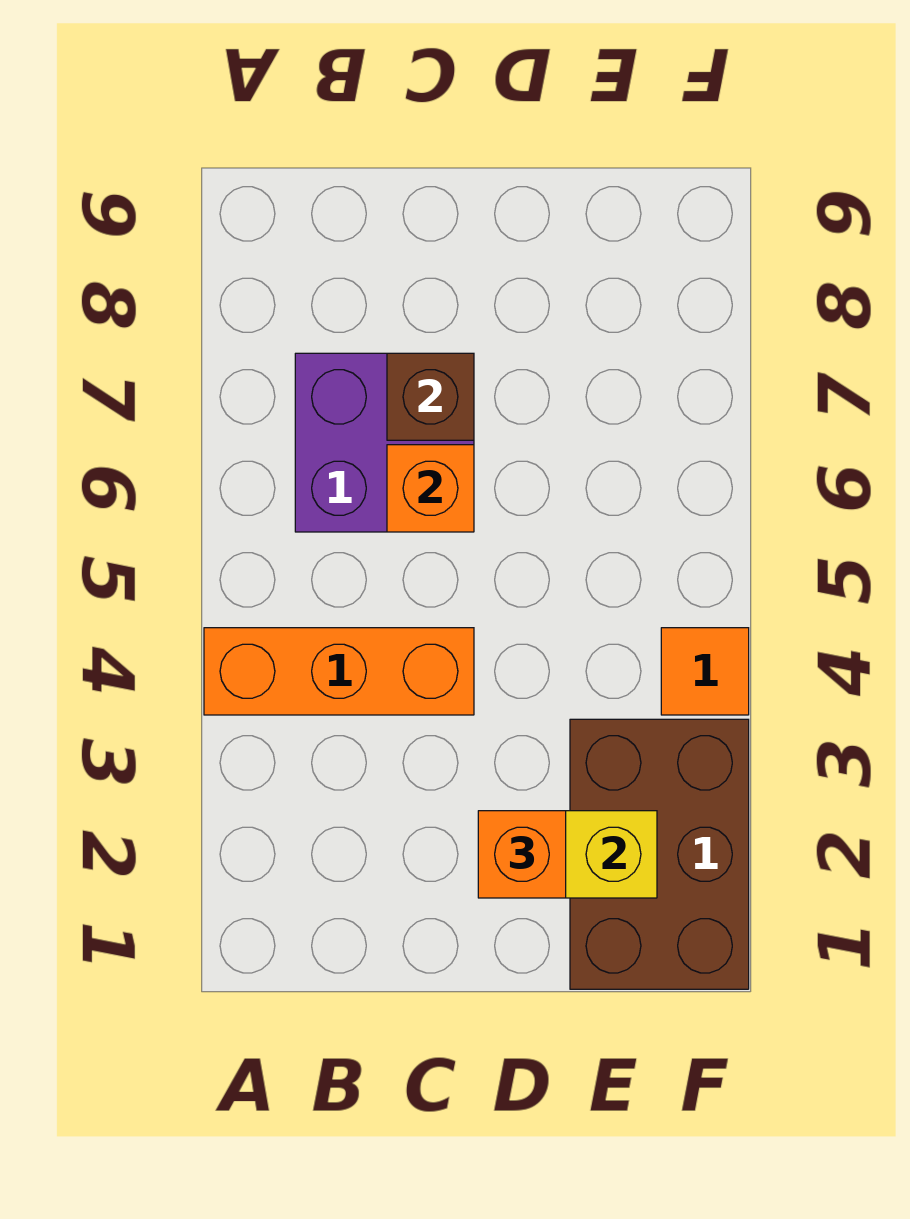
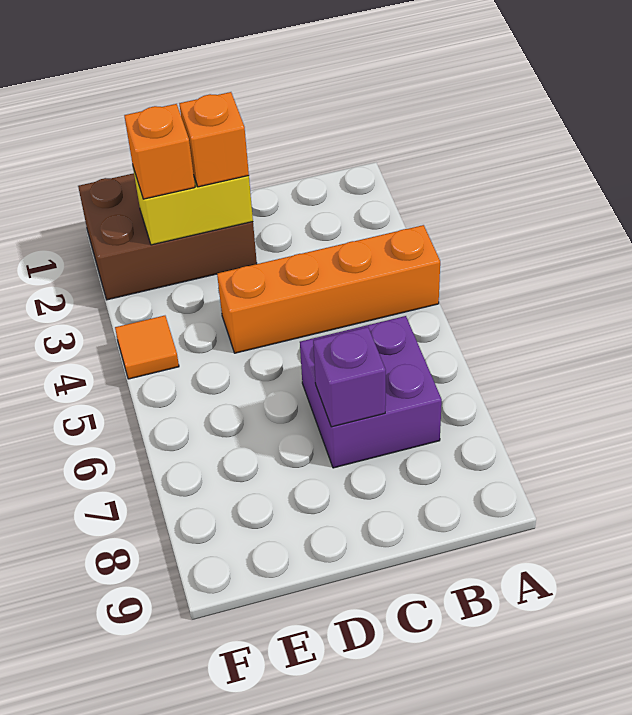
orange 1x3 brick [204,628,474,715] -> orange 1x4 brick [217,225,440,353]
orange 1x1 brick [387,445,474,532] -> orange 1x1 brick moved to [124,104,195,199]
brown 1x1 brick [387,353,474,440] -> purple 1x1 brick [313,327,386,427]
brown 2x3 brick [570,719,749,989] -> brown 2x3 brick turned to [78,173,257,300]

